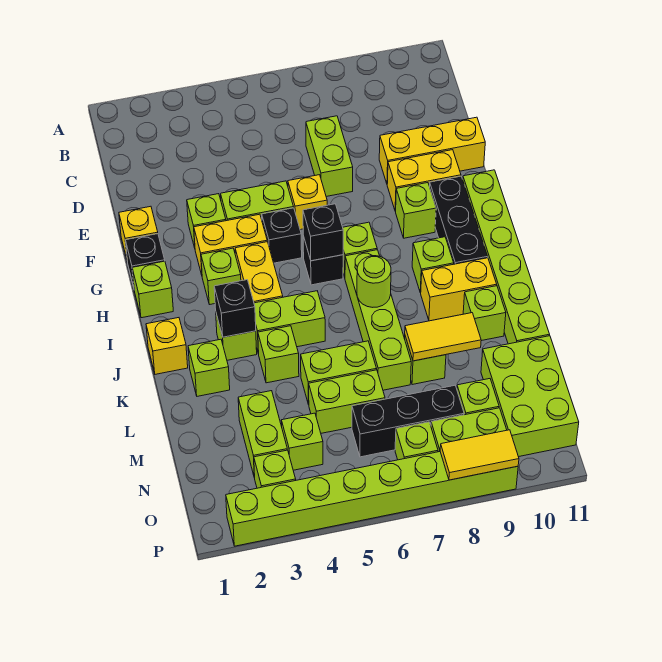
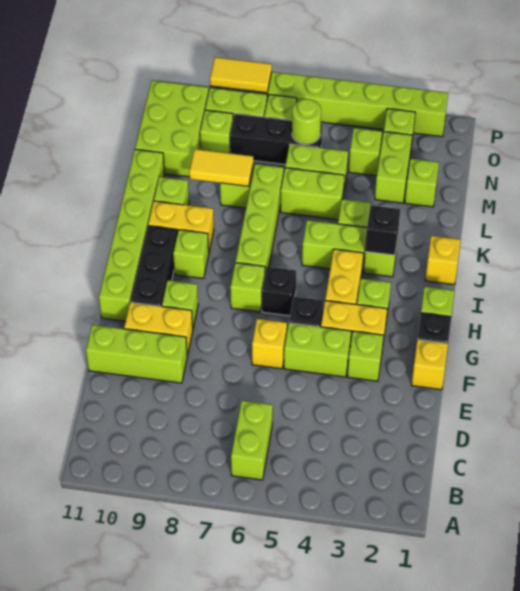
lime 1x2 brick [306,116,353,197] -> lime 1x2 brick moved to [231,401,273,480]
yellow 1x3 brick [379,117,485,184] -> lime 1x3 brick [86,325,187,383]
black 1x1 brick [303,204,343,261] -> none
lime 1x1 round brick [357,256,391,307] -> lime 1x1 round brick moved to [292,99,321,144]
lime 1x1 brick [188,339,230,396] -> lime 1x1 brick moved to [405,159,439,207]

